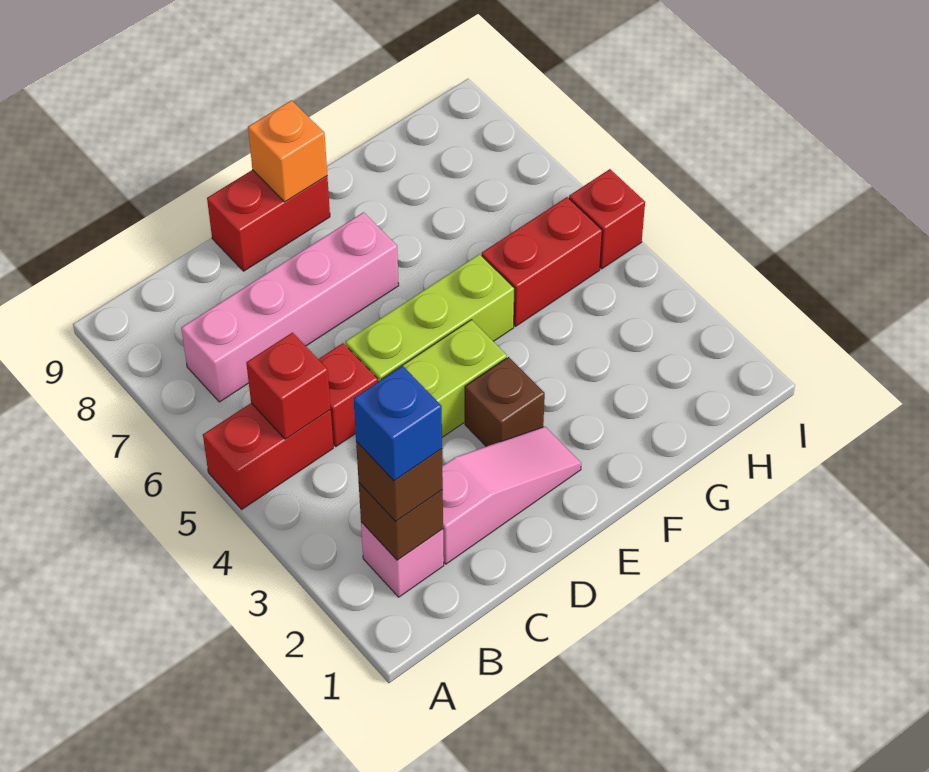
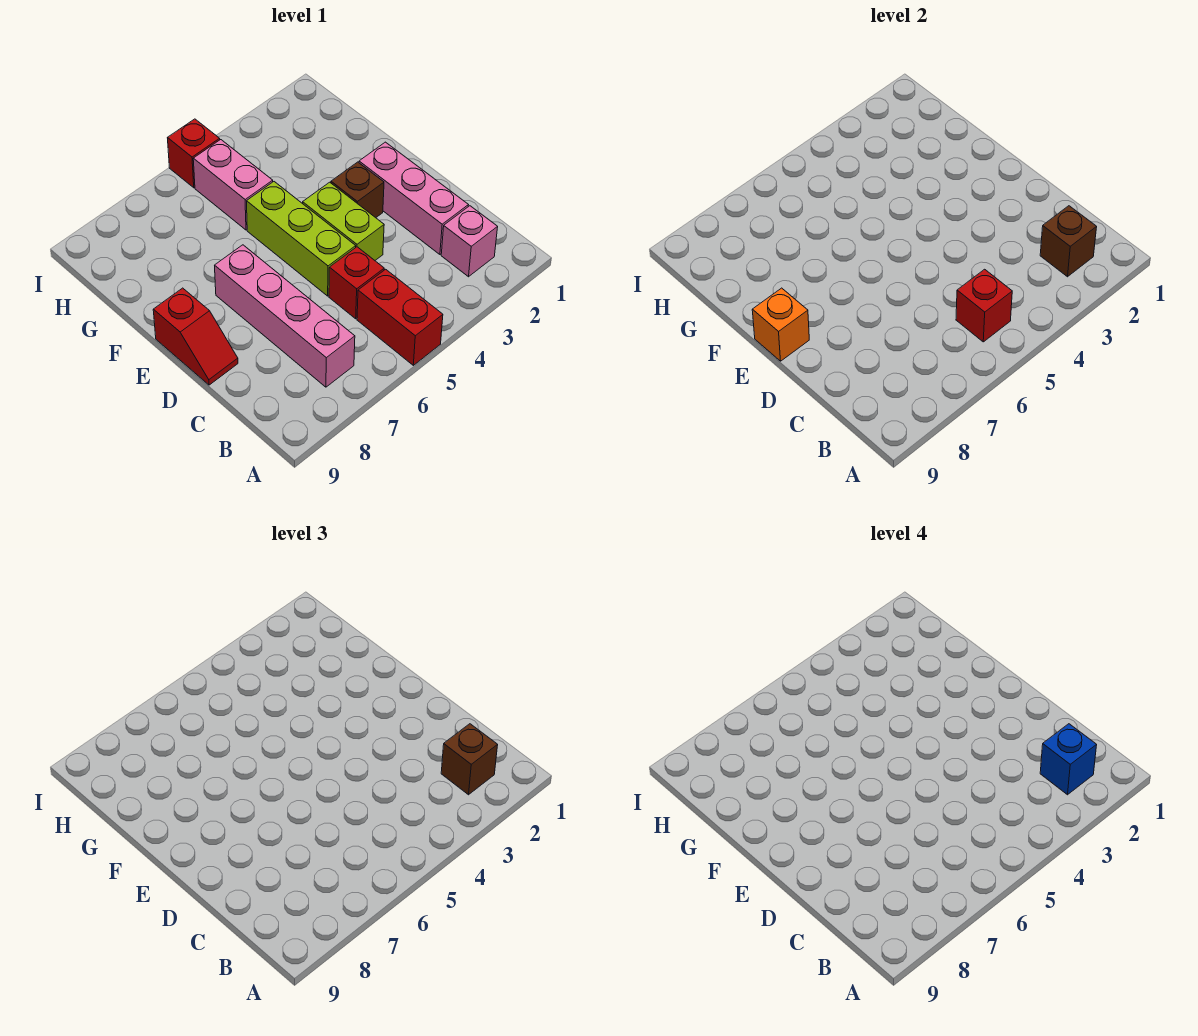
pink 1x3 slope [442,427,581,564] -> pink 1x3 brick [359,142,468,254]
red 1x2 brick [207,170,330,271] -> red 1x2 slope [153,288,238,385]
red 1x2 brick [482,197,602,326] -> pink 1x2 brick [193,140,273,230]

